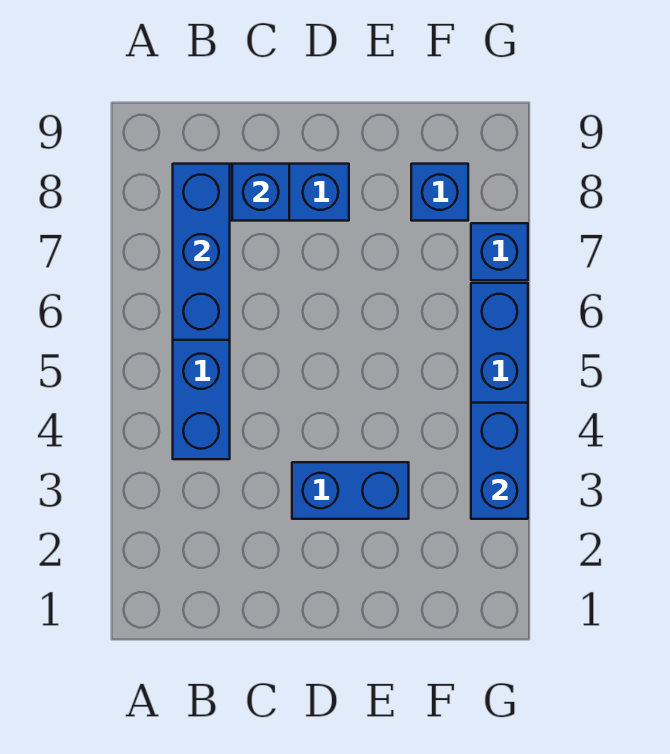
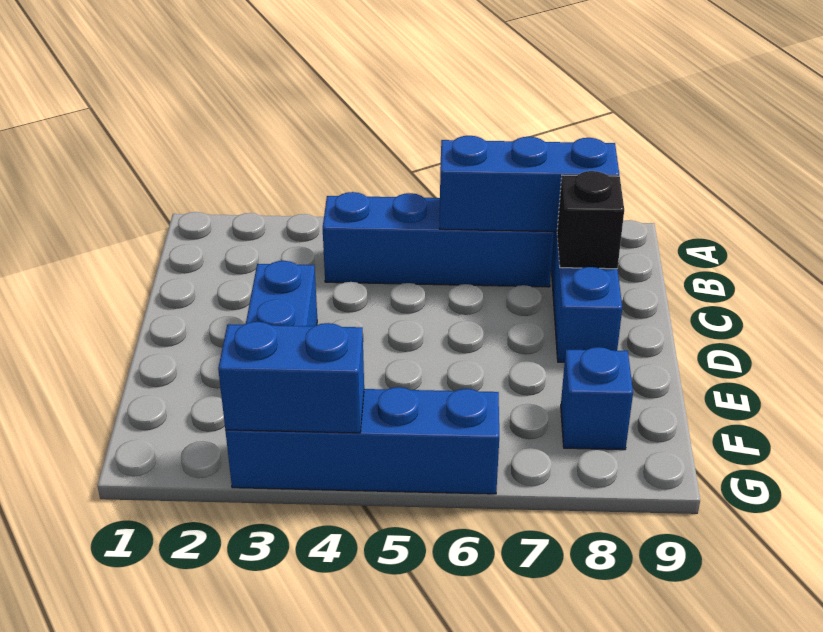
blue 1x1 brick [232,164,289,221] -> black 1x1 brick [557,171,624,269]
blue 1x1 brick [471,223,528,280] -> none

